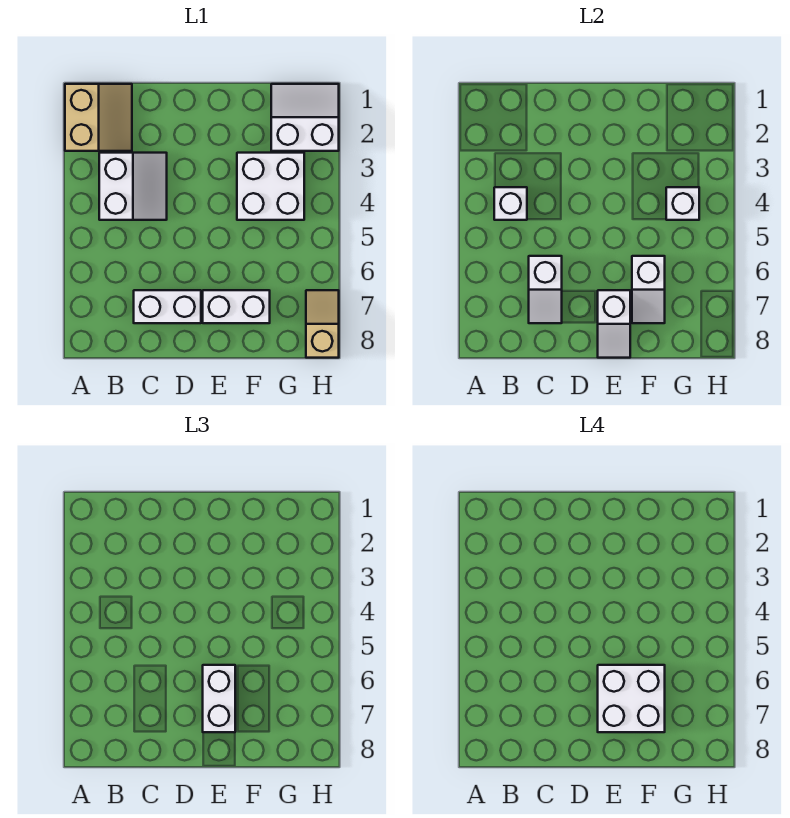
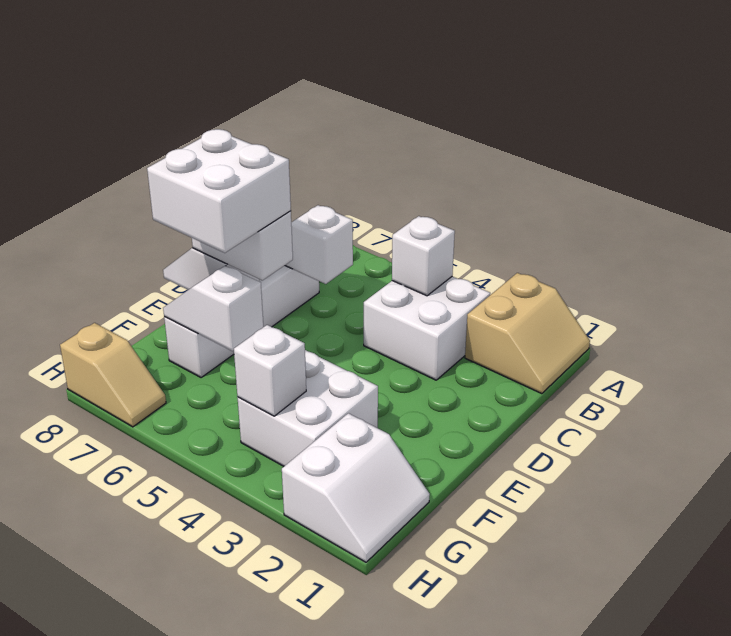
tan 2x2 slope [65,84,132,151] -> tan 2x2 slope turned to [465,273,590,394]
white 2x2 slope [99,153,167,220] -> white 2x2 brick [364,277,490,380]

